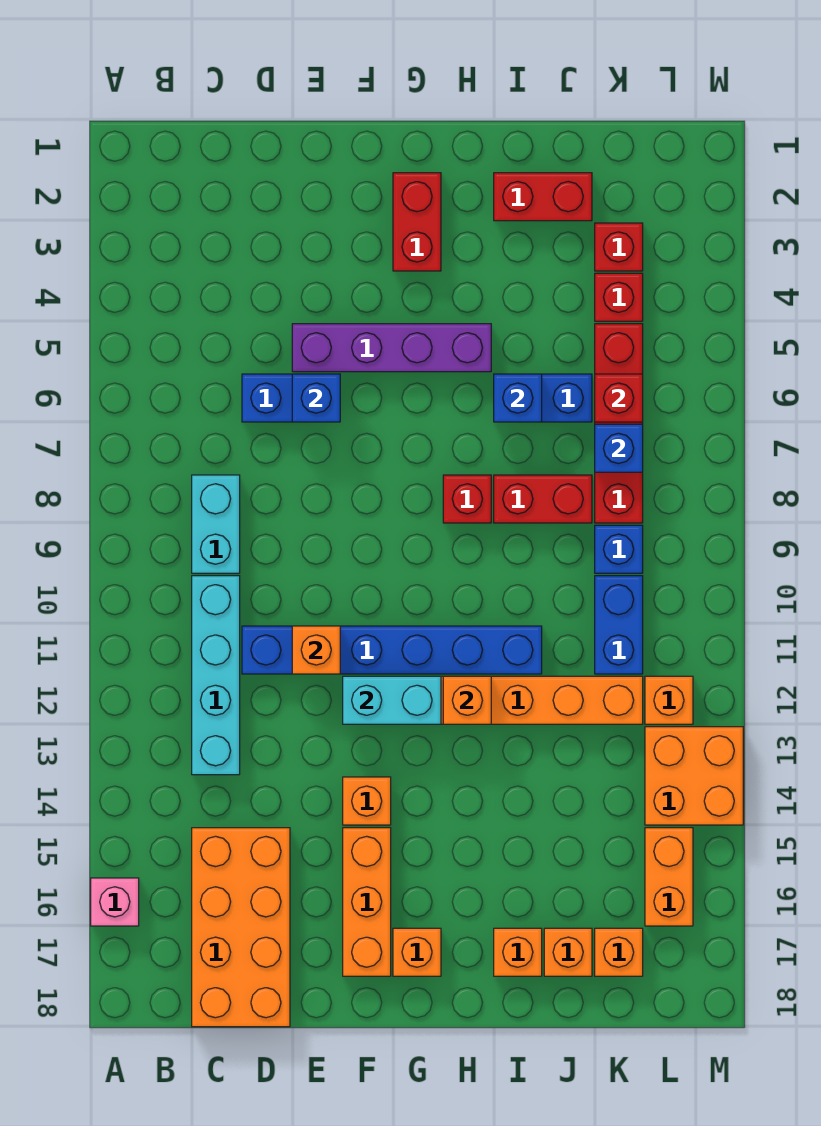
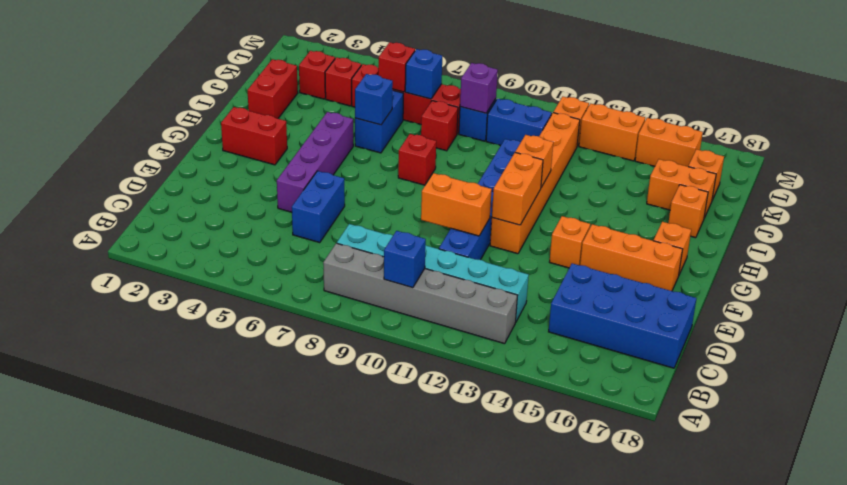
pink 1x1 brick [91,878,139,926] -> none
none -> grey 1x6 brick [323,243,517,344]
orange 2x4 brick [192,828,290,1027] -> blue 2x4 brick [549,263,697,368]
blue 1x1 brick [292,374,340,422] -> blue 1x1 brick moved to [384,231,426,288]
orange 1x1 brick [292,626,340,674] -> orange 1x2 brick [421,173,492,236]
cyan 1x2 brick [343,676,441,724] -> orange 1x2 brick [492,153,543,225]
red 1x2 brick [494,475,592,523] -> red 1x1 brick [421,101,458,151]
orange 1x1 brick [544,928,592,976] -> orange 1x2 brick [647,159,716,218]
none -> purple 1x1 brick [460,63,498,113]
orange 2x2 brick [645,727,743,825] -> orange 1x2 brick [579,104,645,161]

